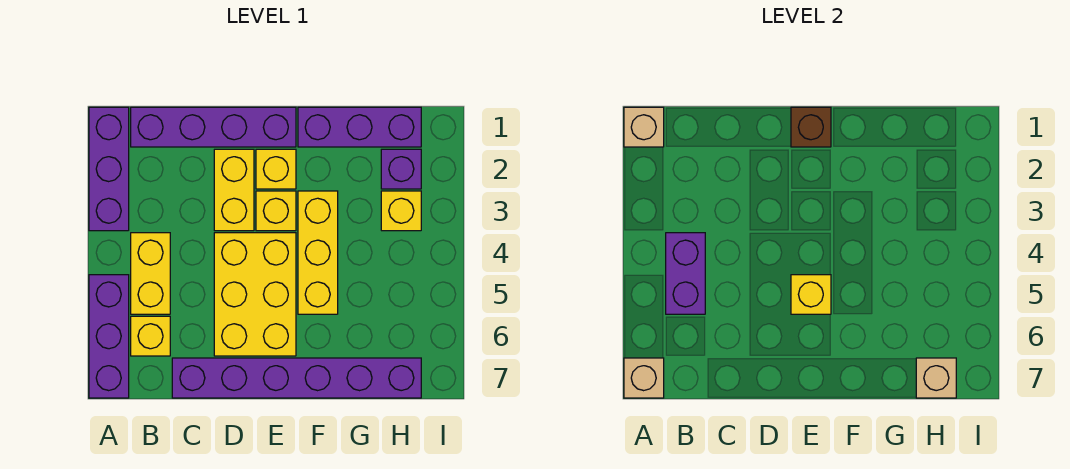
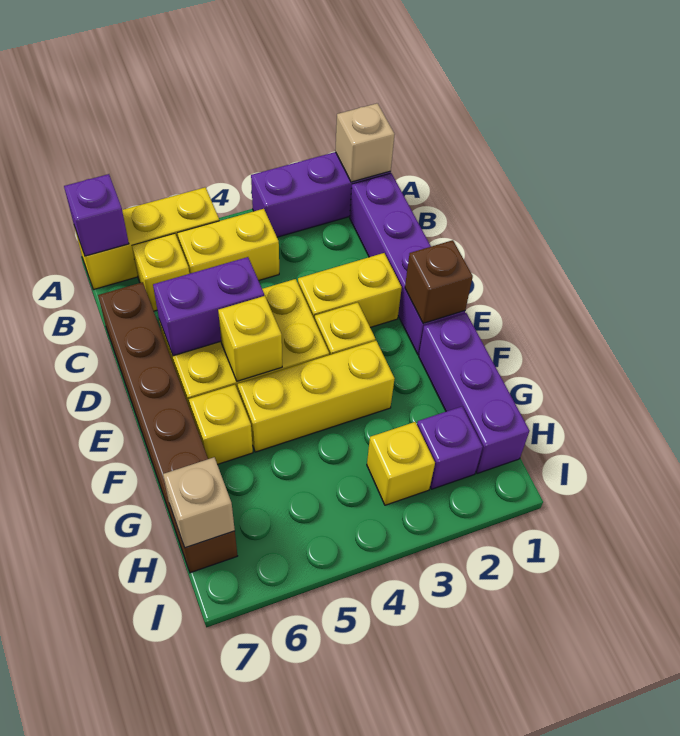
purple 1x3 brick [89,275,129,398] -> yellow 1x3 brick [75,187,219,290]
tan 1x1 brick [624,358,664,398] -> purple 1x1 brick [64,174,129,256]
purple 1x2 brick [666,233,705,314] -> purple 1x2 brick moved to [153,257,264,356]
purple 1x6 brick [172,358,421,398] -> brown 1x6 brick [98,282,237,573]
yellow 1x1 brick [256,149,296,189] -> yellow 1x1 brick moved to [189,385,253,465]

